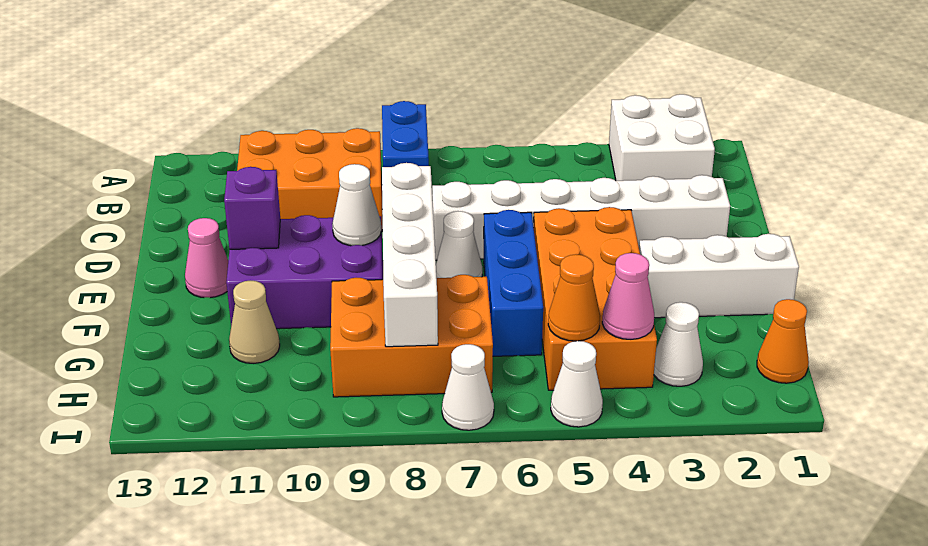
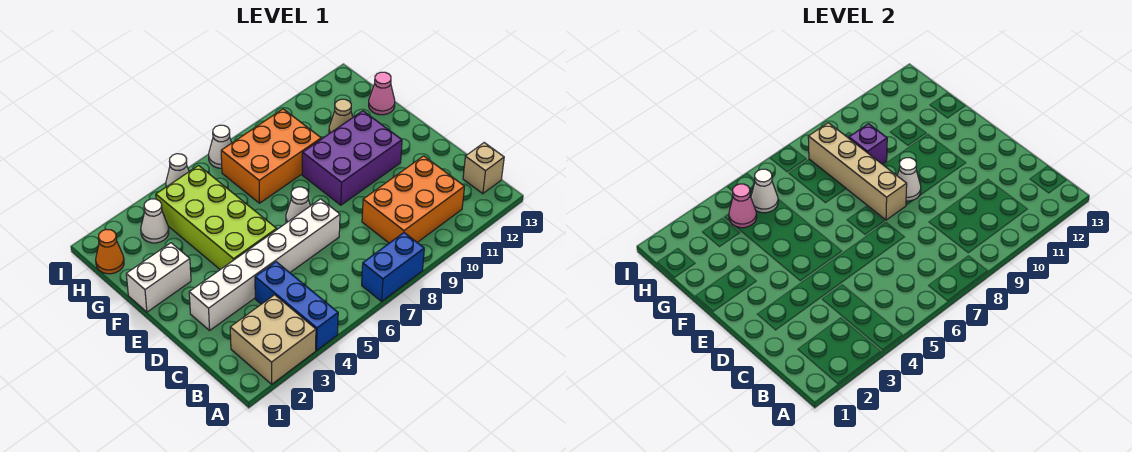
white 2x2 brick [609,94,715,181] -> tan 2x2 brick [230,295,316,384]
blue 1x2 brick [382,101,429,167] -> blue 1x2 brick turned to [362,233,424,301]
none -> tan 1x1 brick [463,143,504,194]
orange 2x4 brick [533,207,657,390] -> lime 2x4 brick [156,166,277,270]
blue 1x3 brick [484,210,543,356] -> blue 1x3 brick moved to [255,262,338,350]
white 1x4 brick [382,163,438,347] -> tan 1x4 brick [808,123,907,220]
purple 1x1 brick [224,167,280,249] -> purple 1x1 brick moved to [849,124,887,164]
pink 1x1 cone [185,218,228,298] -> pink 1x1 cone moved to [369,72,395,115]
white 1x3 brick [639,234,799,318] -> white 1x2 brick [126,243,191,312]
orange 1x1 cone [548,254,600,341] -> white 1x1 cone [751,169,778,213]

